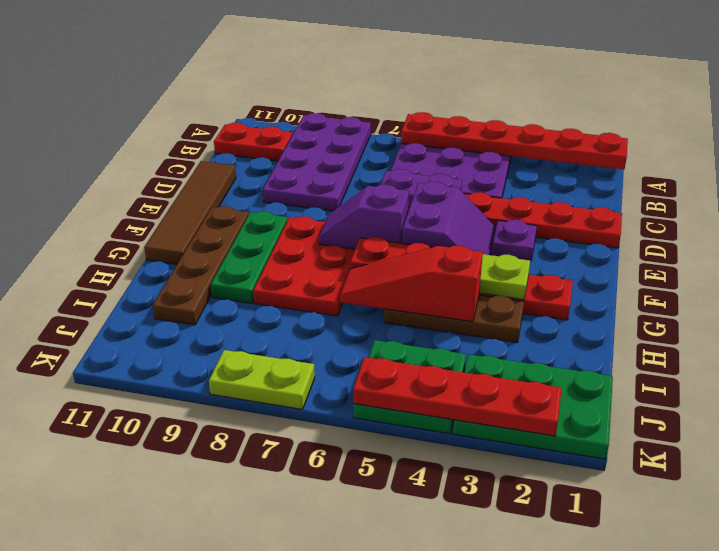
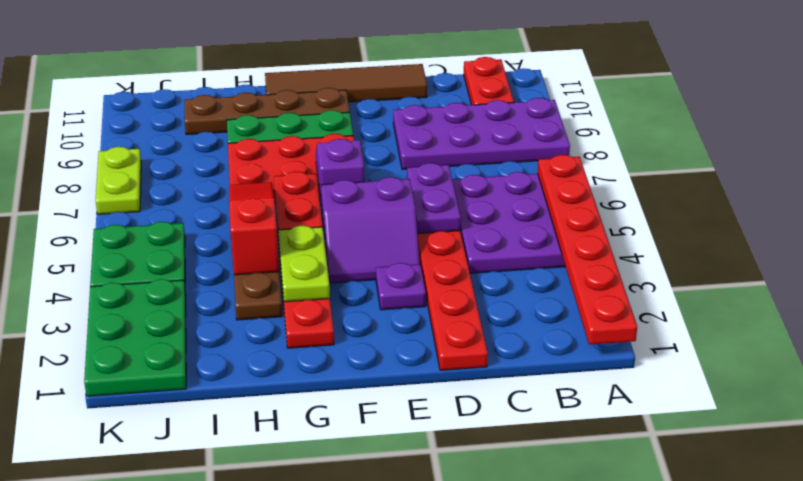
red 1x4 plate [353,357,562,436] -> none

